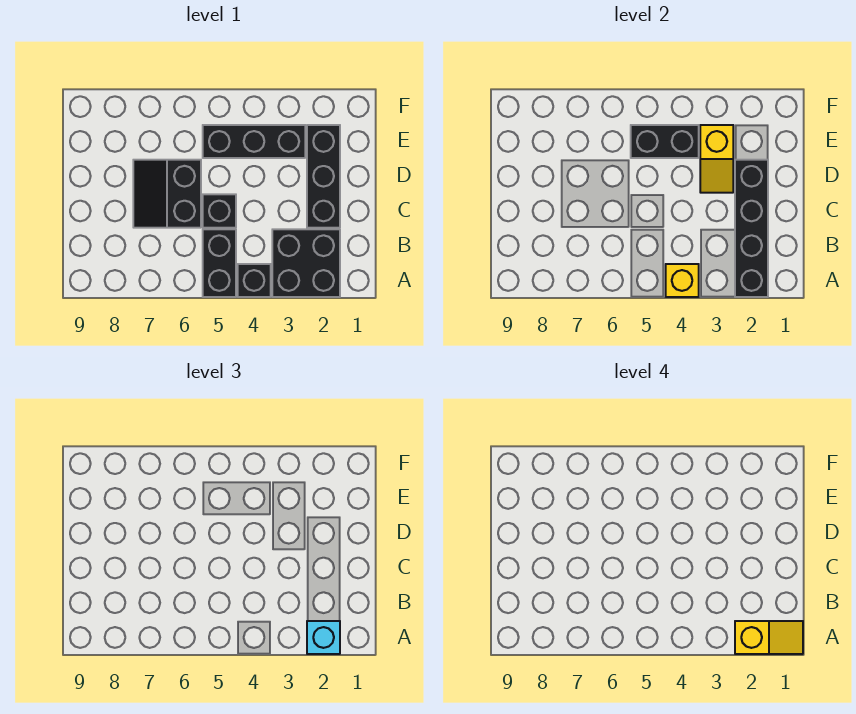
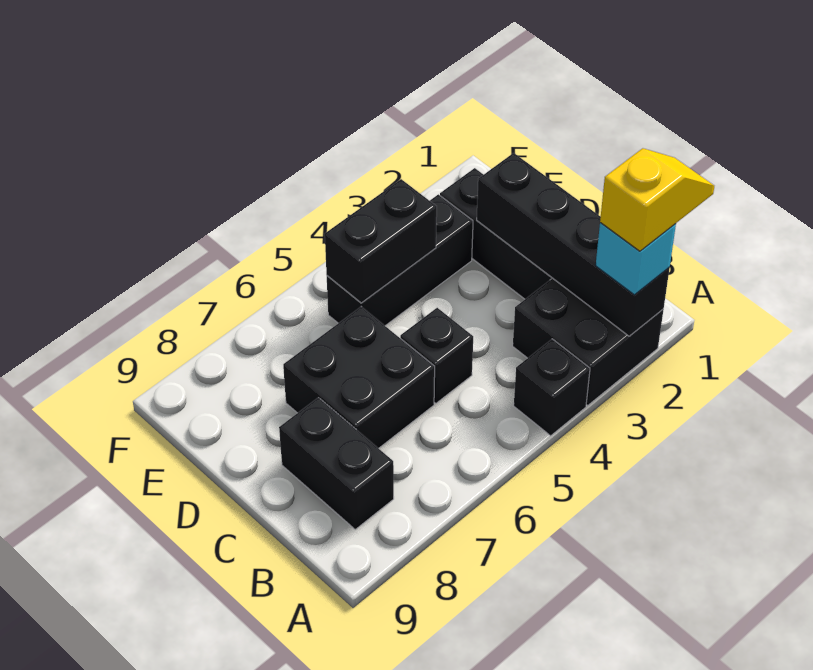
yellow 1x1 brick [666,264,699,297] -> none
black 1x2 brick [203,229,236,297] -> black 1x2 brick moved to [279,397,394,529]
black 2x2 slope [133,160,201,228] -> black 2x2 brick [283,307,435,448]
yellow 1x2 slope [700,125,733,193] -> none

